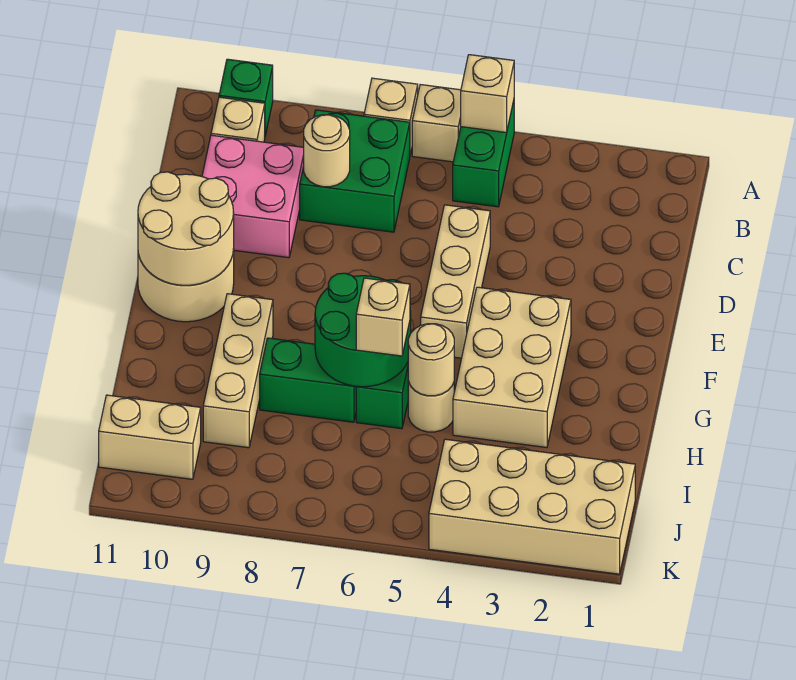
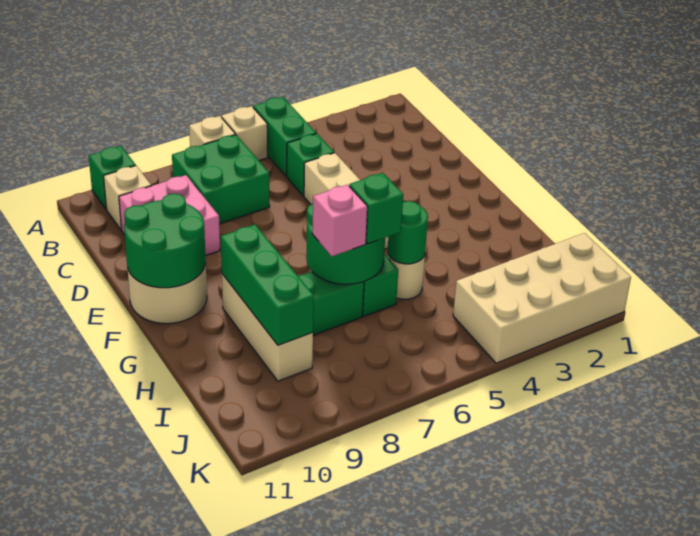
tan 1x1 brick [461,55,514,133] -> none
none -> green 1x1 brick [287,134,334,196]
tan 1x1 round brick [304,115,350,187] -> none
tan 2x2 round brick [138,172,234,285] -> green 2x2 round brick [124,194,206,288]
tan 2x3 brick [453,287,571,448] -> none
none -> green 1x3 brick [221,225,314,345]
tan 1x1 round brick [408,324,454,396] -> green 1x1 round brick [388,201,428,264]
tan 1x1 brick [356,278,410,356] -> green 1x1 brick [349,173,403,244]
none -> pink 1x1 brick [312,185,368,256]
tan 1x2 brick [99,395,201,479] -> none

